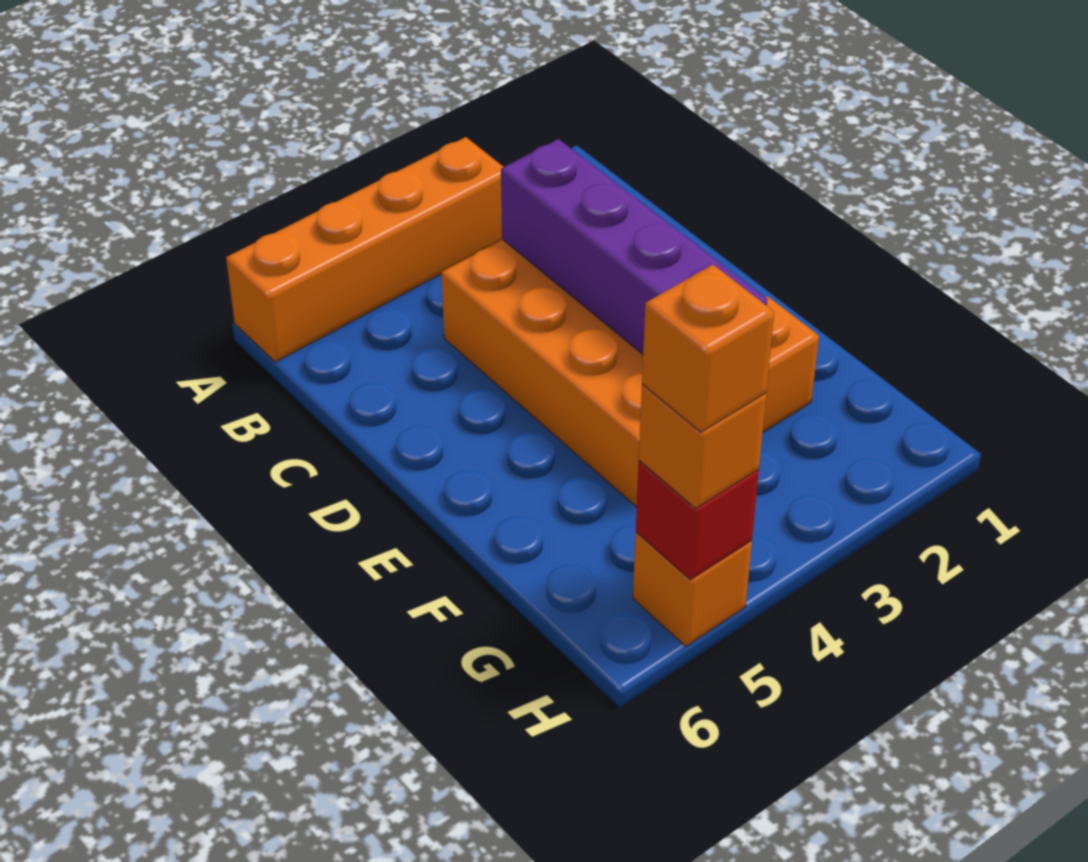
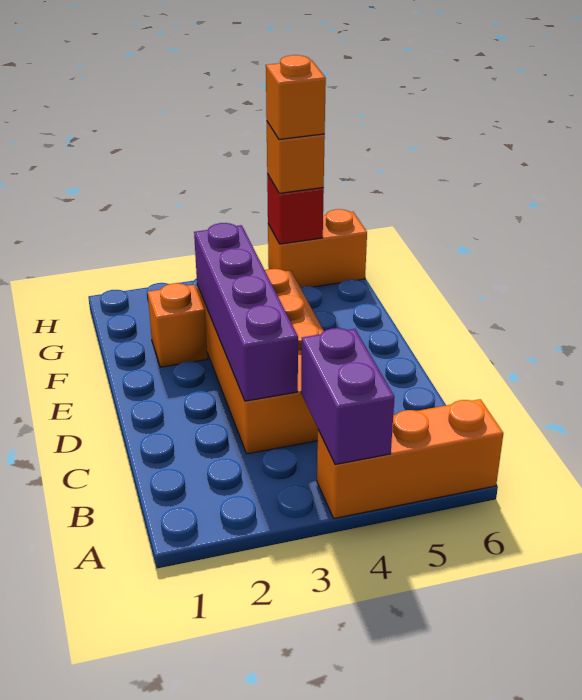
orange 1x4 brick [226,137,503,362] -> orange 1x3 brick [317,399,503,518]
none -> purple 1x2 brick [301,328,394,464]
orange 1x1 brick [633,532,752,646] -> orange 1x2 brick [268,209,367,287]

